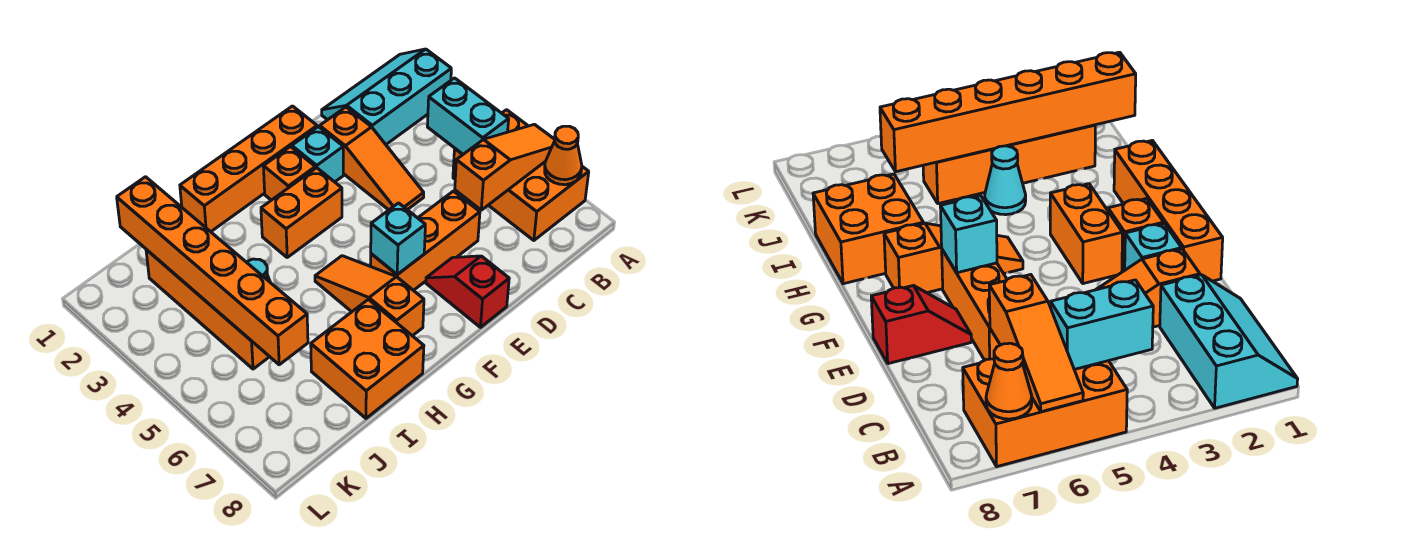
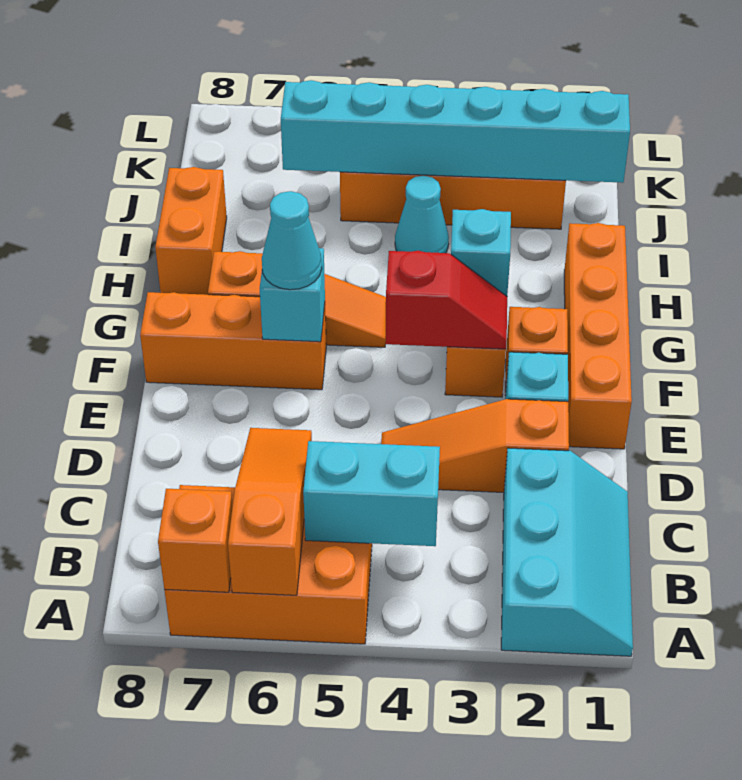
orange 1x3 slope [455,124,555,210] -> orange 1x3 slope turned to [228,428,312,595]
orange 1x1 cone [545,126,582,185] -> orange 1x1 brick [158,489,232,592]
orange 1x3 brick [371,191,480,291] -> orange 1x3 brick turned to [140,292,326,390]
red 1x2 slope [426,256,509,327] -> red 1x2 slope moved to [385,251,507,349]
none -> cyan 1x1 cone [262,191,322,290]
none -> cyan 1x1 brick [451,209,511,296]
orange 2x2 brick [311,299,424,418] -> orange 1x2 brick [155,167,227,295]
orange 1x6 brick [117,177,308,365] -> cyan 1x6 brick [281,80,630,183]

